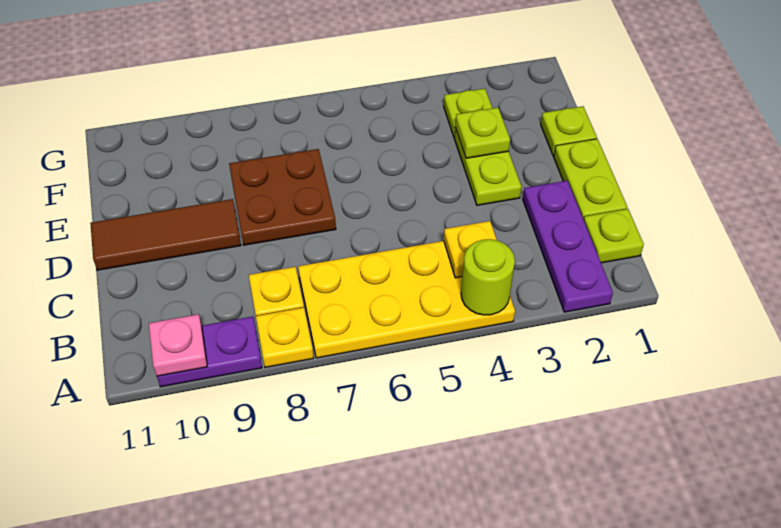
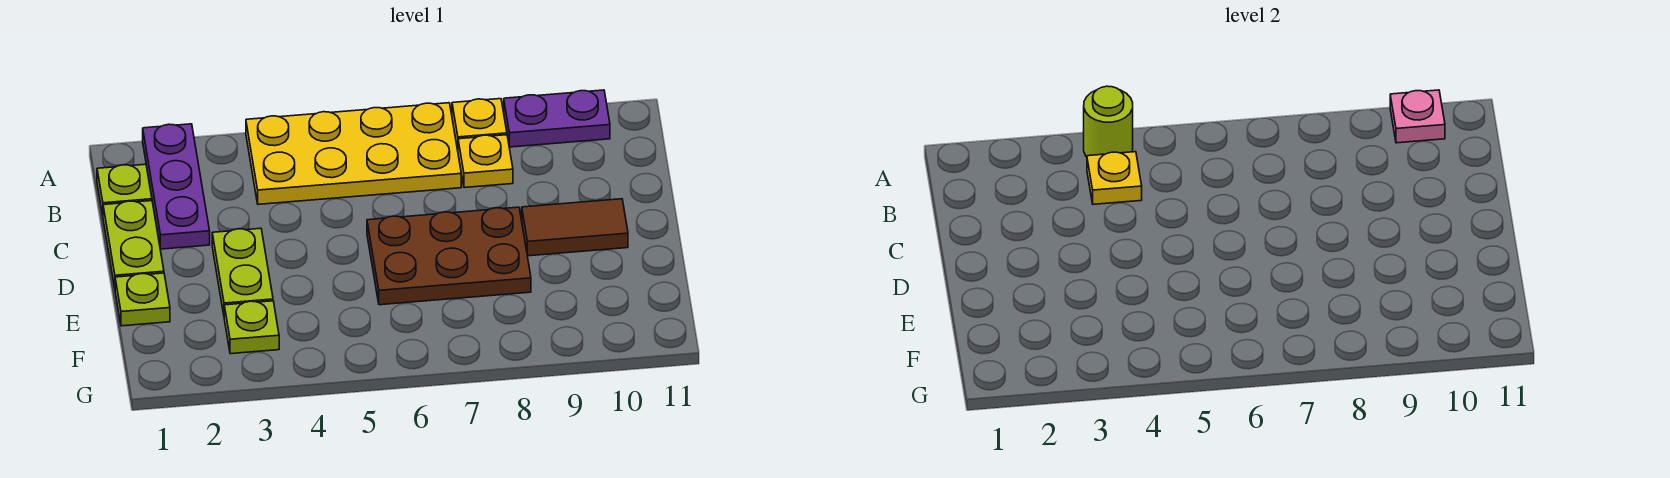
brown 2x2 plate [229,149,336,245] -> brown 2x3 plate [367,207,531,305]
brown 1x3 tile [90,199,241,270] -> brown 1x2 tile [522,199,628,256]
lime 1x1 plate [455,108,510,158] -> none

